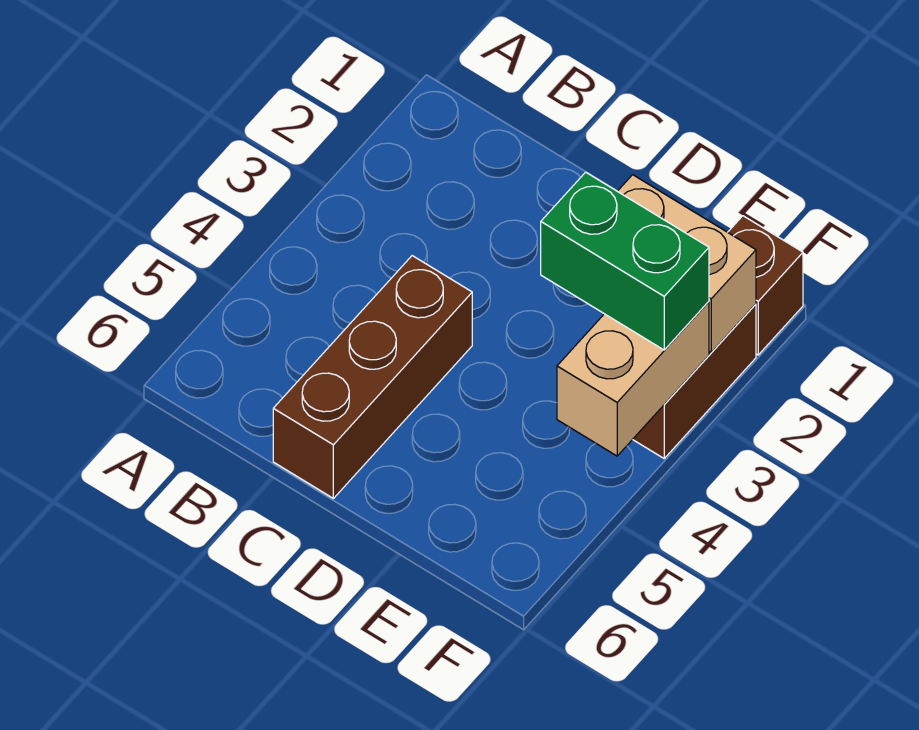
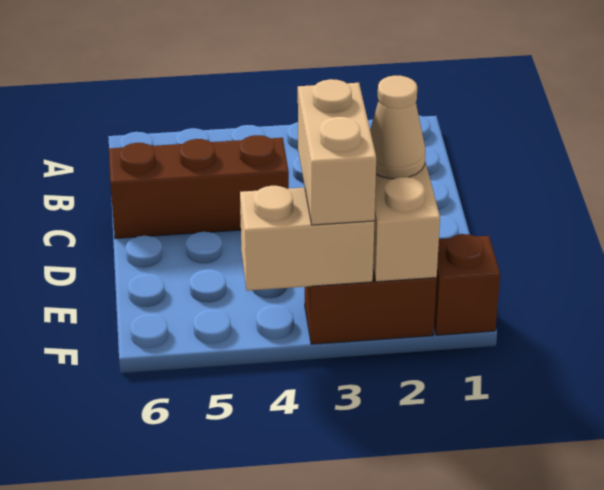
none -> tan 1x1 cone [370,76,425,179]
green 1x2 brick [541,172,709,350] -> tan 1x2 brick [298,79,376,225]

